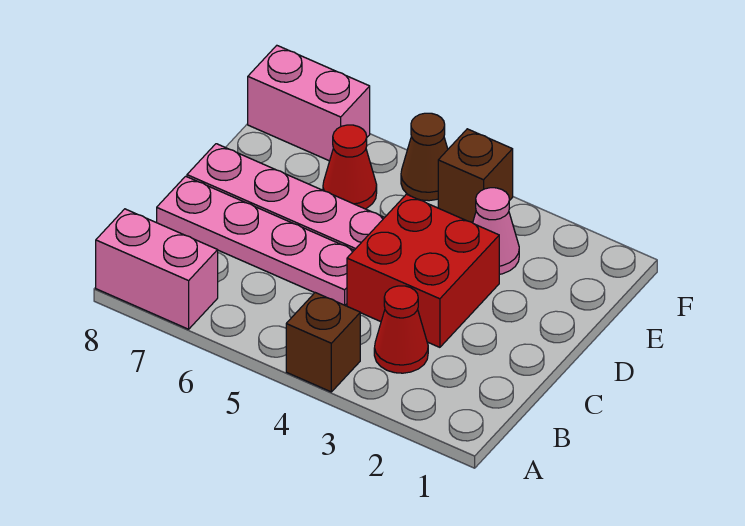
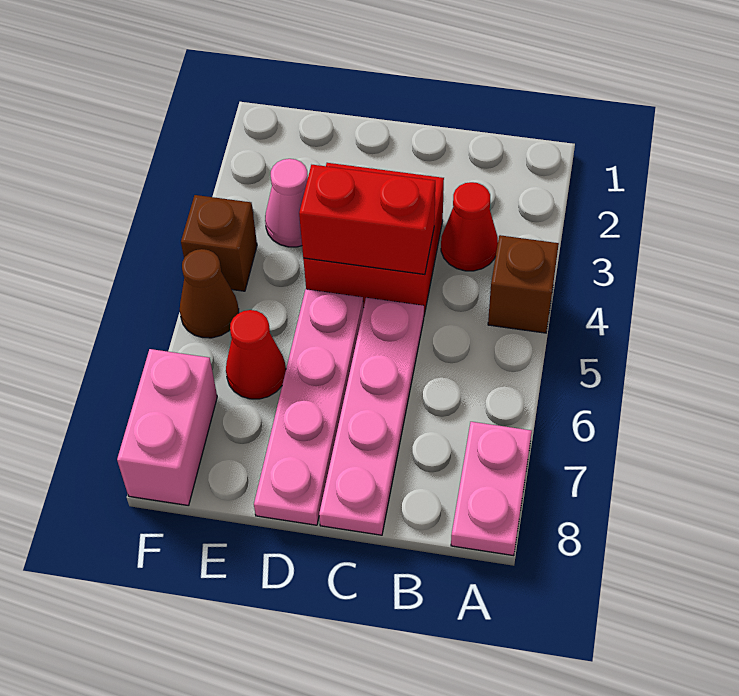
pink 1x2 brick [96,209,218,329] -> pink 1x2 plate [451,422,532,556]
none -> red 1x2 brick [299,165,435,274]

